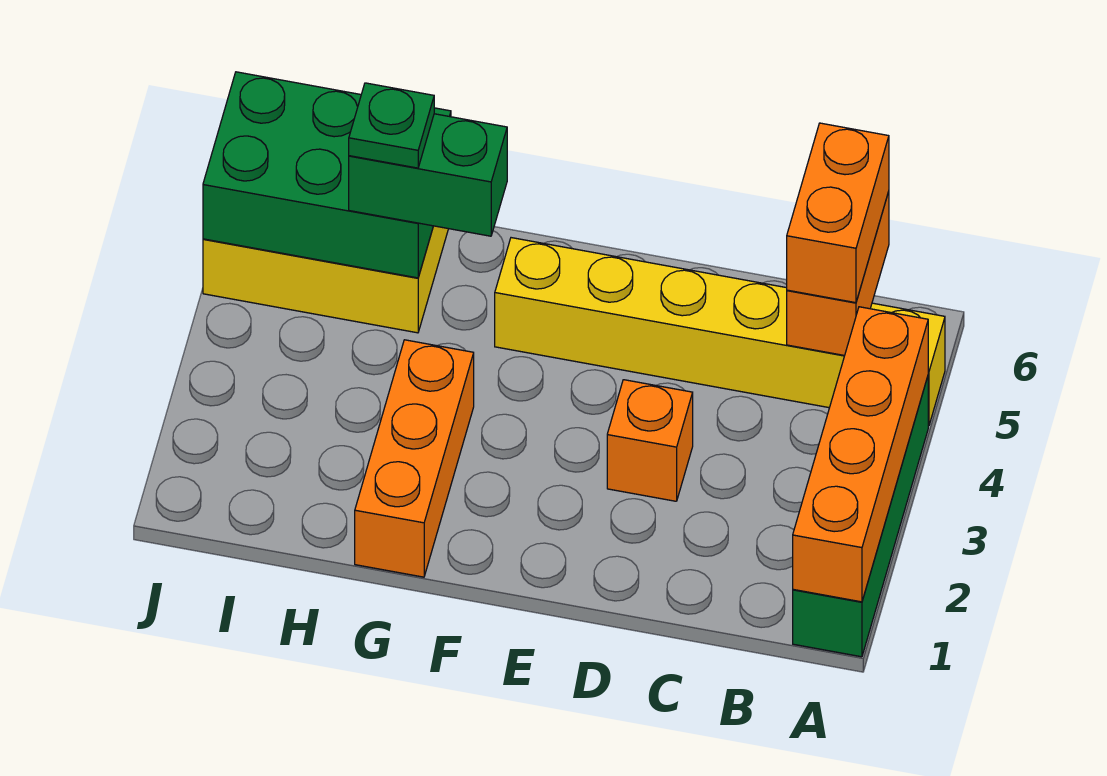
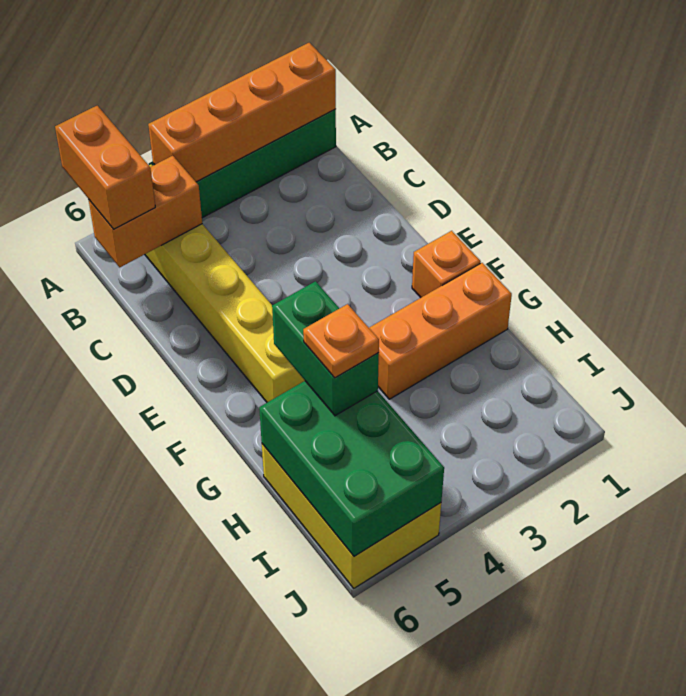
orange 1x2 brick [787,123,889,303] -> orange 1x2 brick turned to [55,106,155,229]
orange 1x1 brick [607,380,693,501] -> orange 1x1 brick moved to [412,231,481,298]
green 1x1 plate [349,83,434,168] -> orange 1x1 plate [303,304,379,378]

